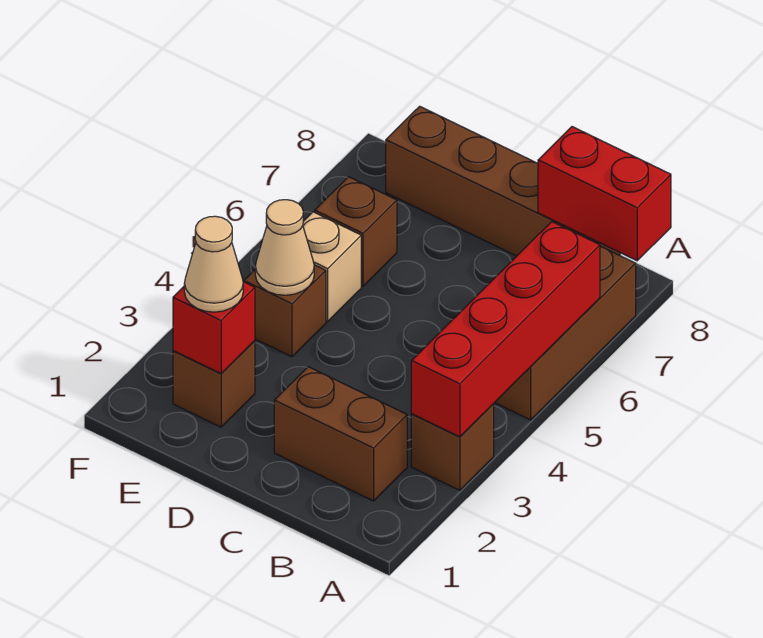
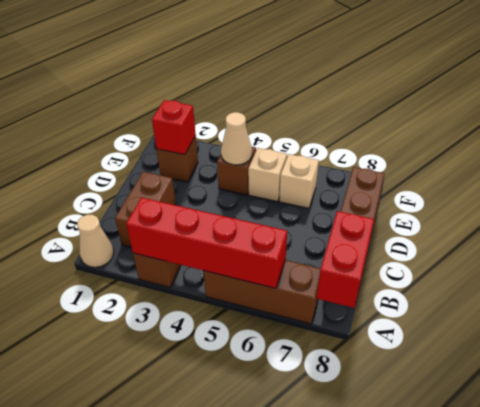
tan 1x1 cone [184,216,243,312] -> tan 1x1 cone moved to [77,215,114,267]
brown 1x1 brick [315,177,397,286] -> tan 1x1 brick [279,154,319,208]

